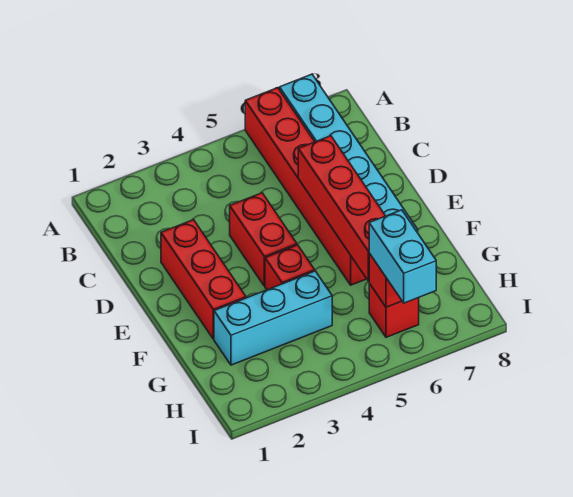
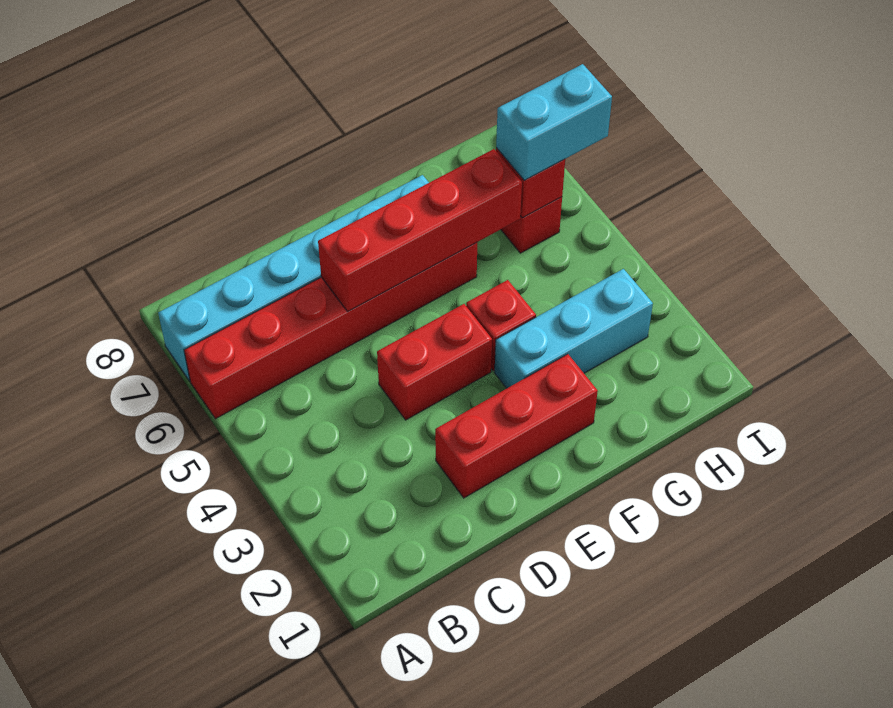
cyan 1x3 brick [214,271,332,365] -> cyan 1x3 brick turned to [495,269,653,388]

